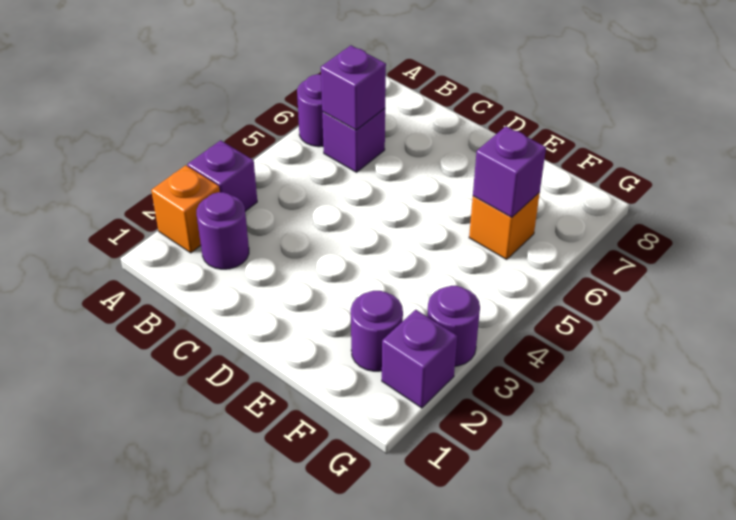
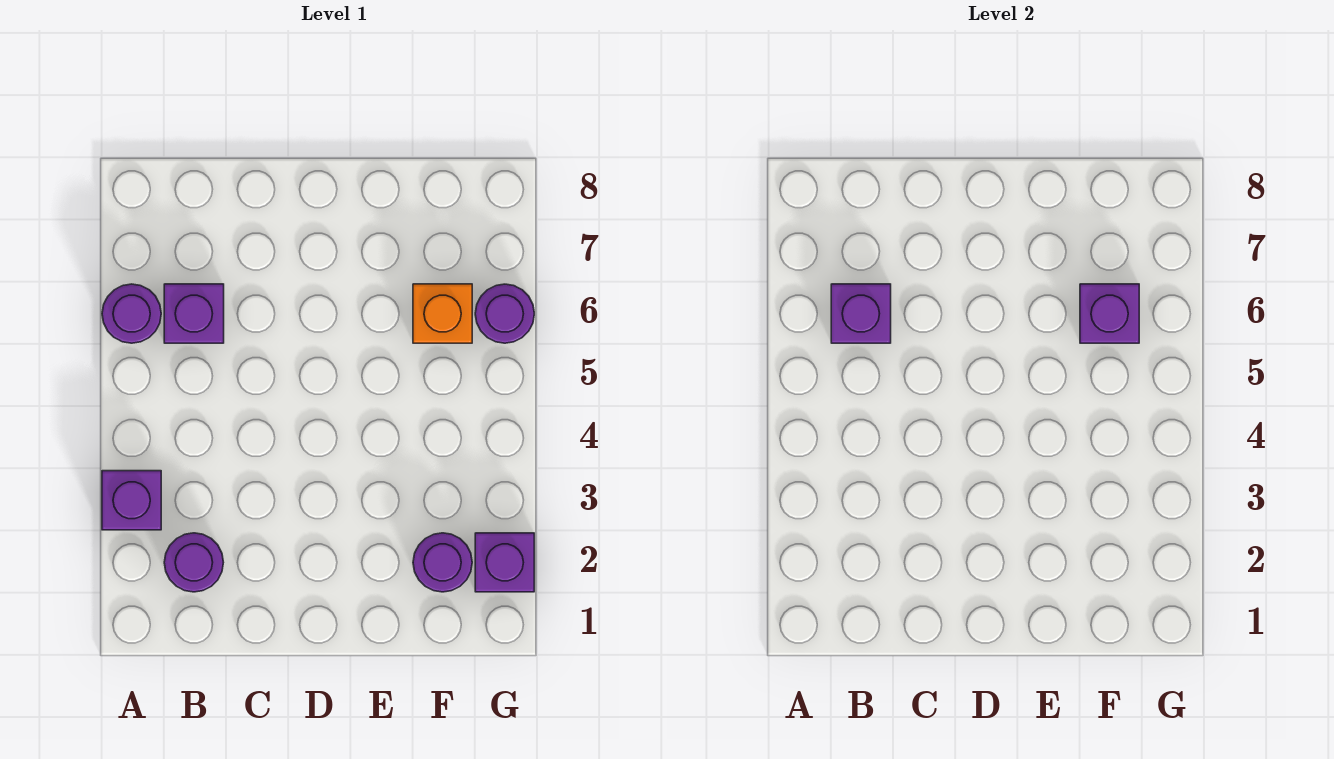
orange 1x1 brick [151,165,220,253] -> none
purple 1x1 round brick [427,286,480,366] -> purple 1x1 round brick moved to [475,284,534,343]

